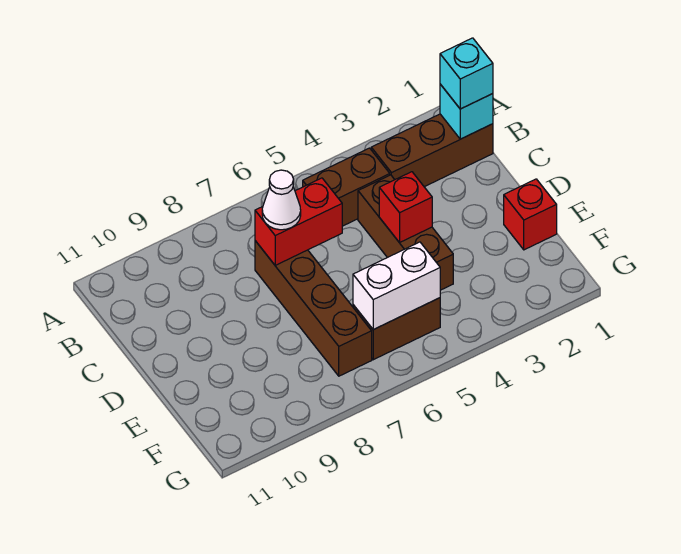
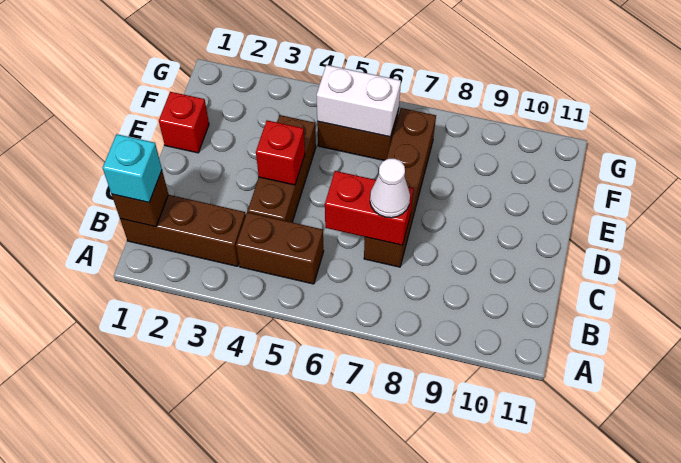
cyan 1x1 brick [440,84,493,139] -> brown 1x1 brick [112,171,168,227]

